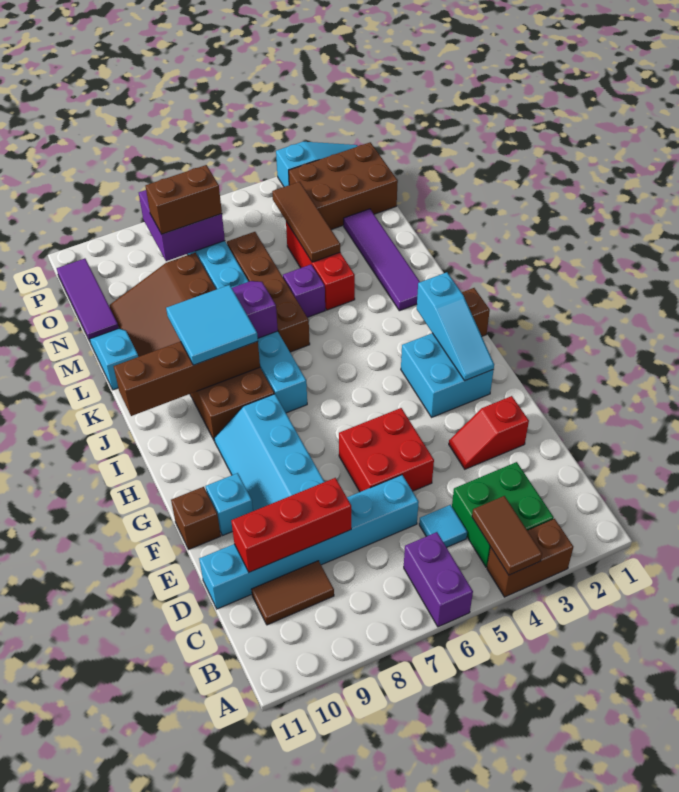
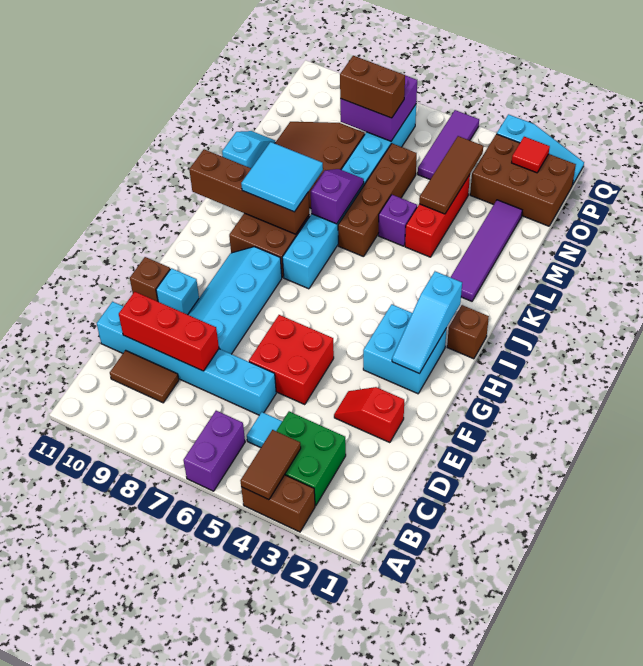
purple 1x3 tile [57,259,119,341] -> purple 1x3 tile moved to [418,110,479,179]
none -> red 1x1 tile [512,137,550,173]

